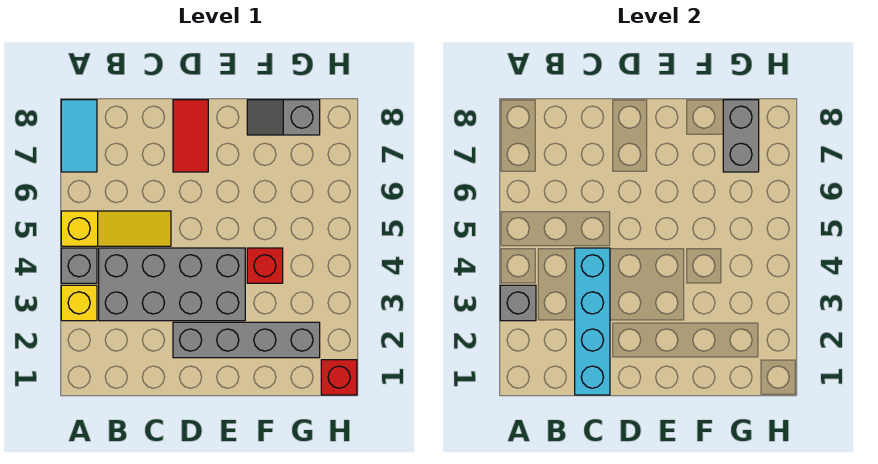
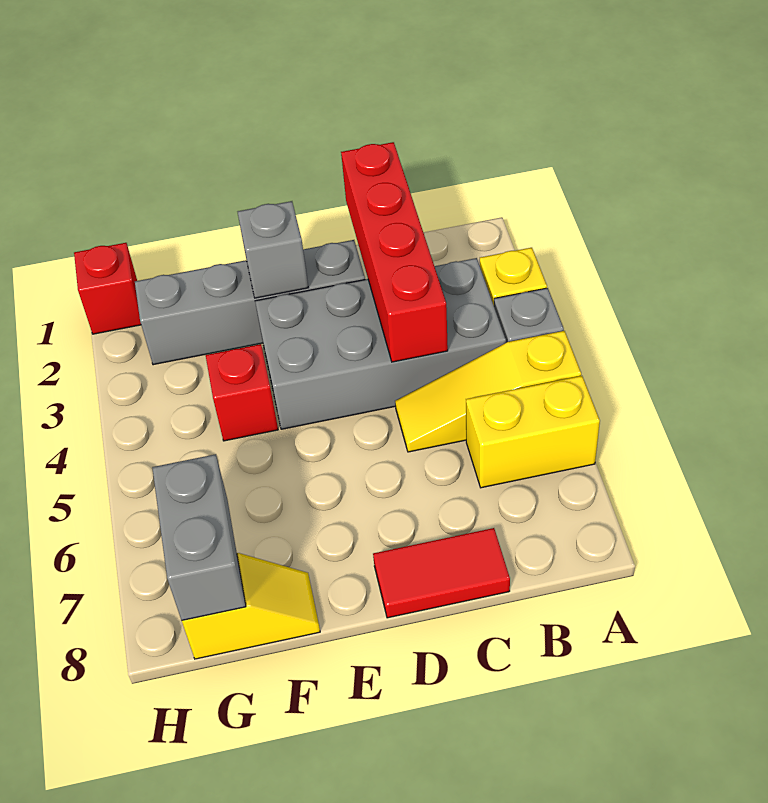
grey 1x1 brick [500,285,536,321] -> grey 1x1 brick moved to [238,201,308,298]
none -> yellow 1x2 brick [466,376,600,488]
cyan 1x2 tile [61,100,97,172] -> none
cyan 1x4 brick [575,248,610,395] -> red 1x4 brick [341,142,448,362]
red 1x2 tile [173,100,208,172] -> red 1x2 tile turned to [373,528,510,618]
grey 1x2 slope [247,100,320,135] -> yellow 1x2 slope [182,553,320,659]

